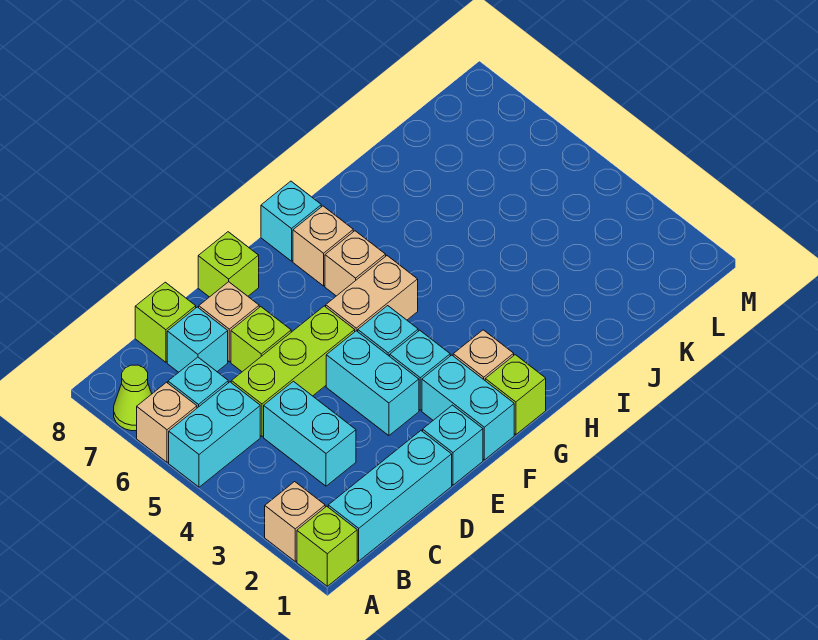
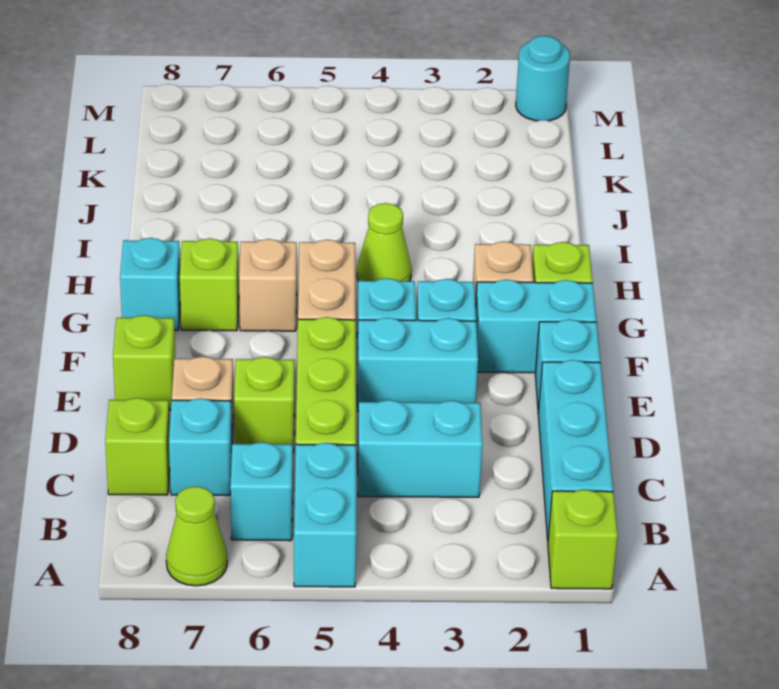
tan 1x1 brick [265,482,325,561] -> none
tan 1x1 brick [137,382,197,462] -> none
tan 1x1 brick [293,206,353,286] -> lime 1x1 brick [180,238,239,331]
none -> lime 1x1 cone [357,203,412,281]
none -> cyan 1x1 round brick [516,36,570,121]

